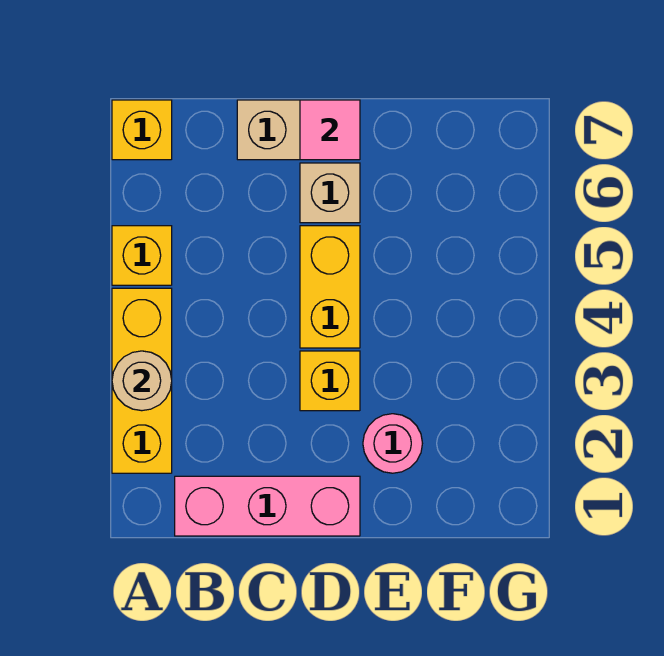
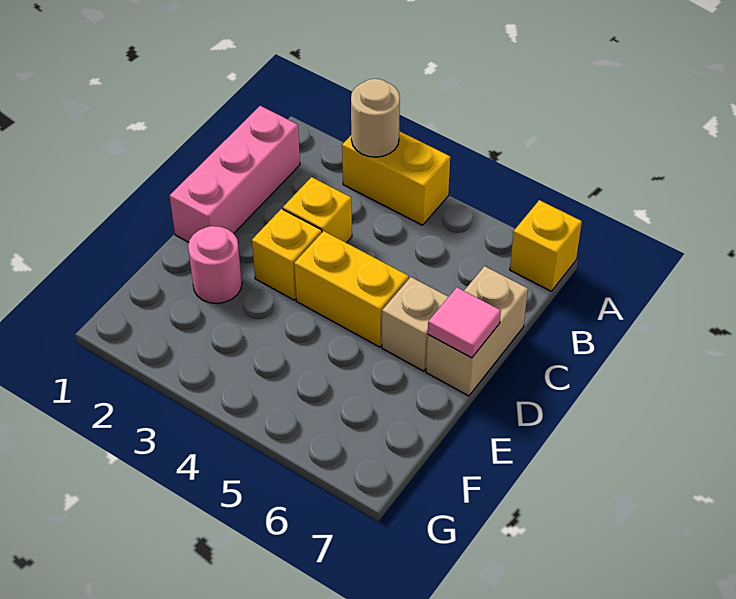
yellow 1x3 brick [112,288,172,473] -> yellow 1x2 brick [342,131,450,225]
yellow 1x1 brick [112,226,172,285] -> yellow 1x1 brick moved to [283,177,352,243]

